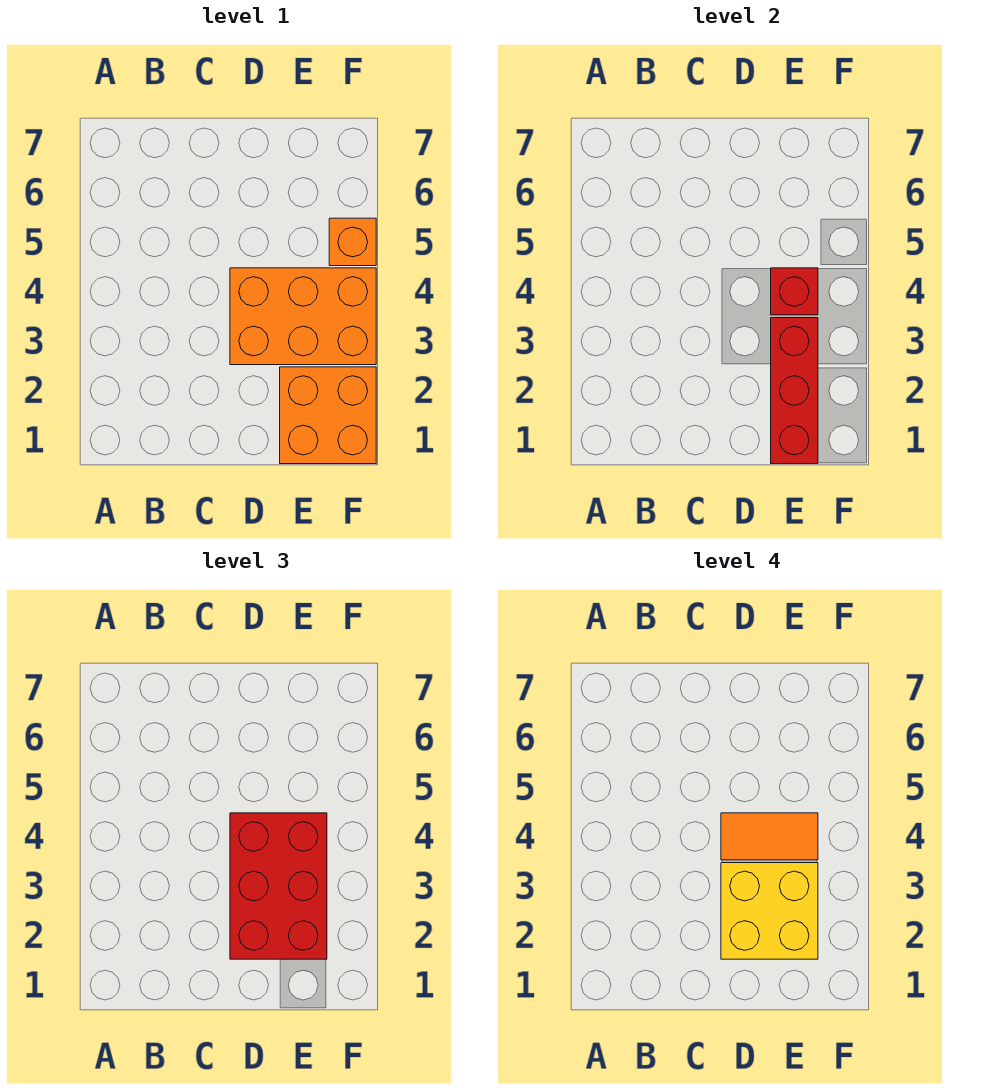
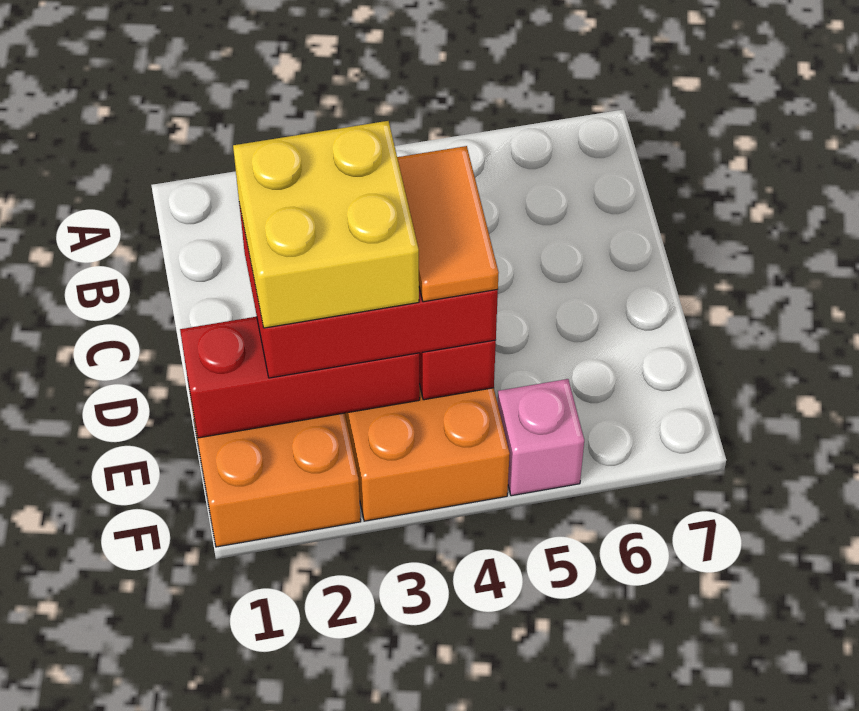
orange 1x1 brick [329,218,376,266] -> pink 1x1 brick [498,379,584,496]

